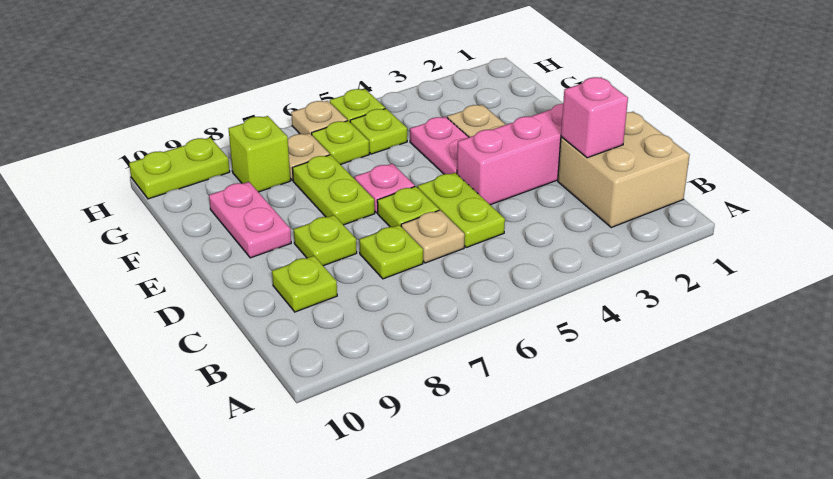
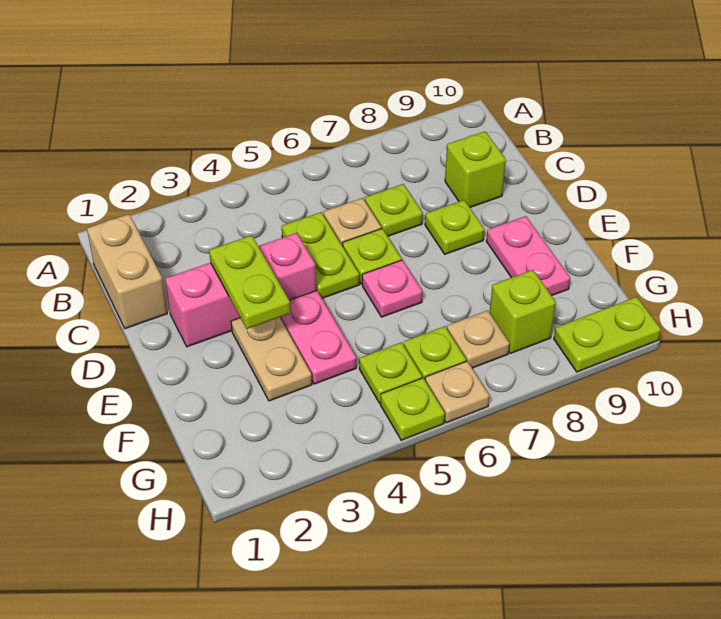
tan 2x2 brick [558,112,690,227] -> tan 1x2 brick [87,214,167,329]
pink 1x1 brick [561,77,628,158] -> none
lime 1x1 plate [272,256,337,312] -> lime 1x1 brick [445,131,506,207]
lime 1x2 plate [292,155,375,225] -> lime 1x2 plate moved to [209,235,290,329]

